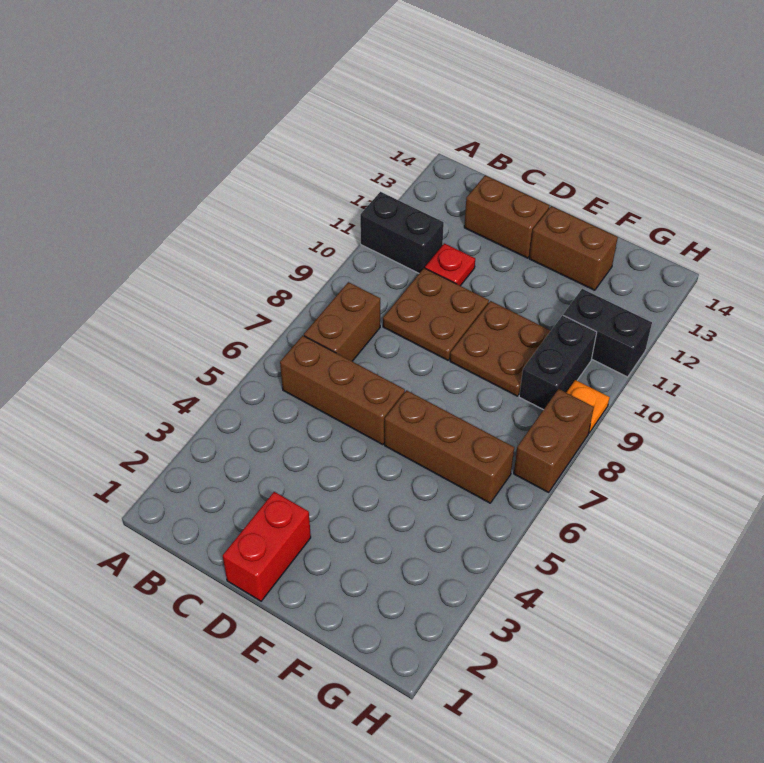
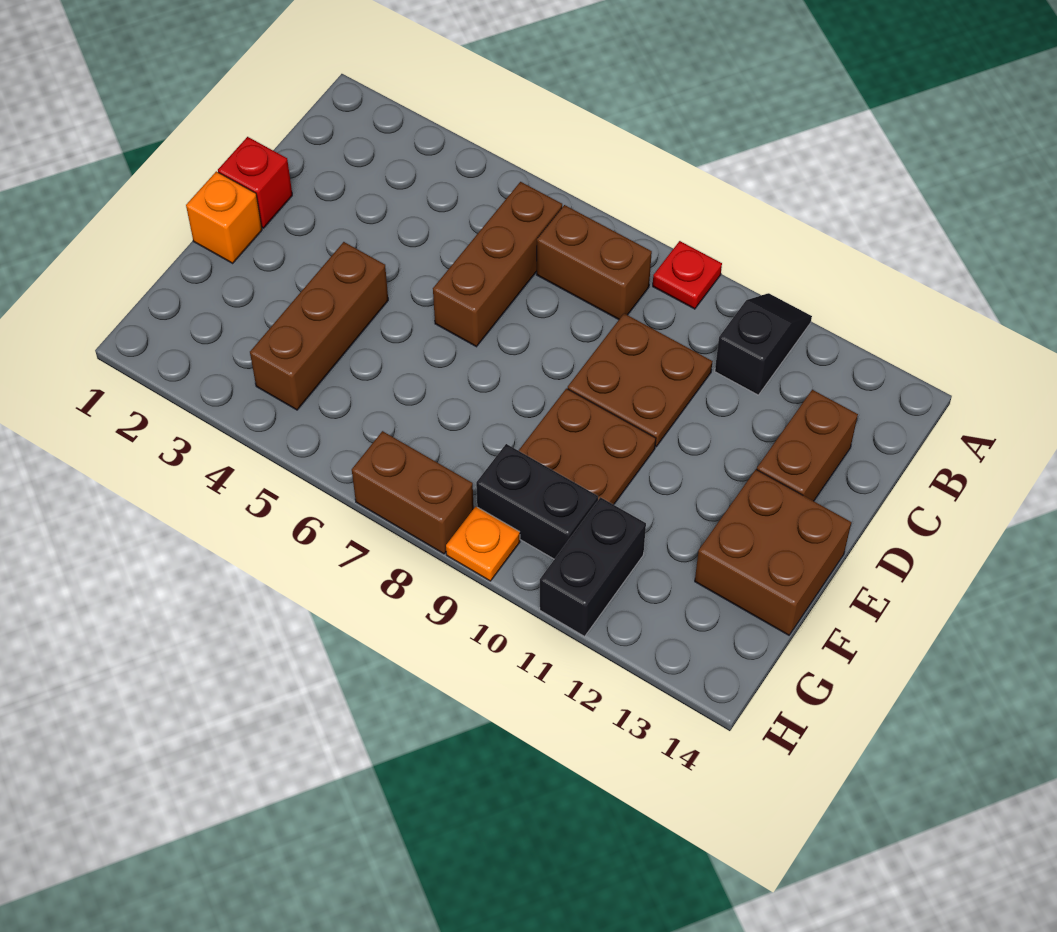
black 1x2 brick [360,192,444,273] -> black 1x2 slope [715,293,812,395]
red 1x1 plate [425,243,475,286] -> red 1x1 plate moved to [653,241,722,309]
red 1x2 brick [223,492,311,601] -> red 1x1 brick [218,137,292,228]
none -> orange 1x1 brick [186,171,262,263]
brown 1x3 brick [385,390,514,503] -> brown 1x3 brick moved to [250,242,388,410]
brown 1x2 brick [529,206,618,290] -> brown 2x2 brick [695,469,851,635]

